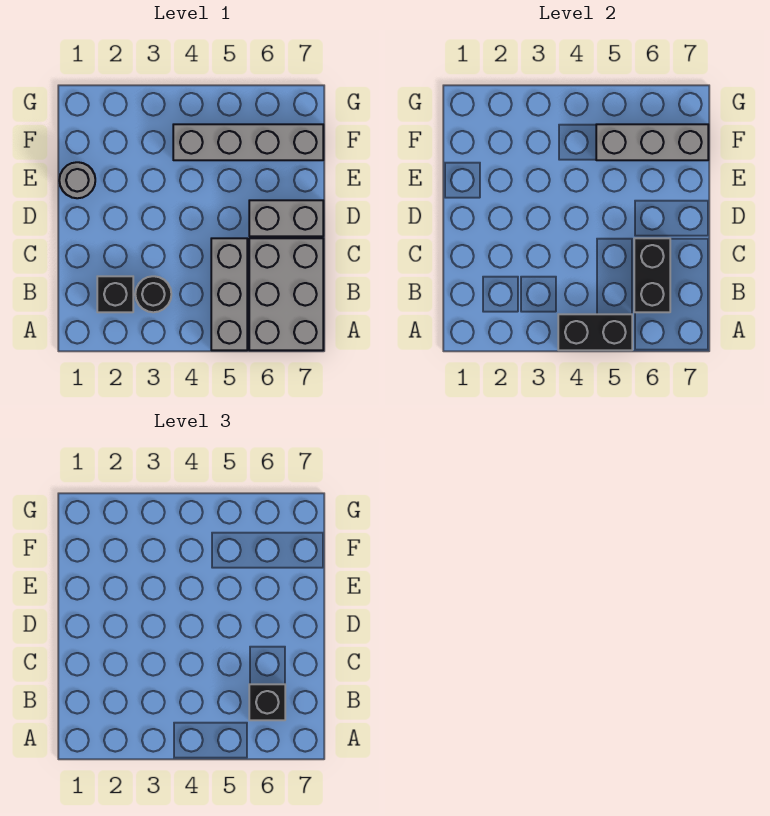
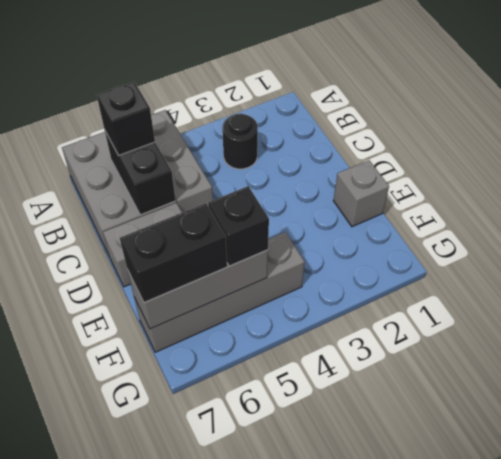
black 1x2 brick [558,314,632,350] -> black 1x2 brick moved to [120,203,227,303]
black 1x1 brick [97,276,133,312] -> black 1x1 brick moved to [208,186,269,266]
grey 1x1 round brick [59,162,95,198] -> grey 1x1 brick [333,160,389,227]

